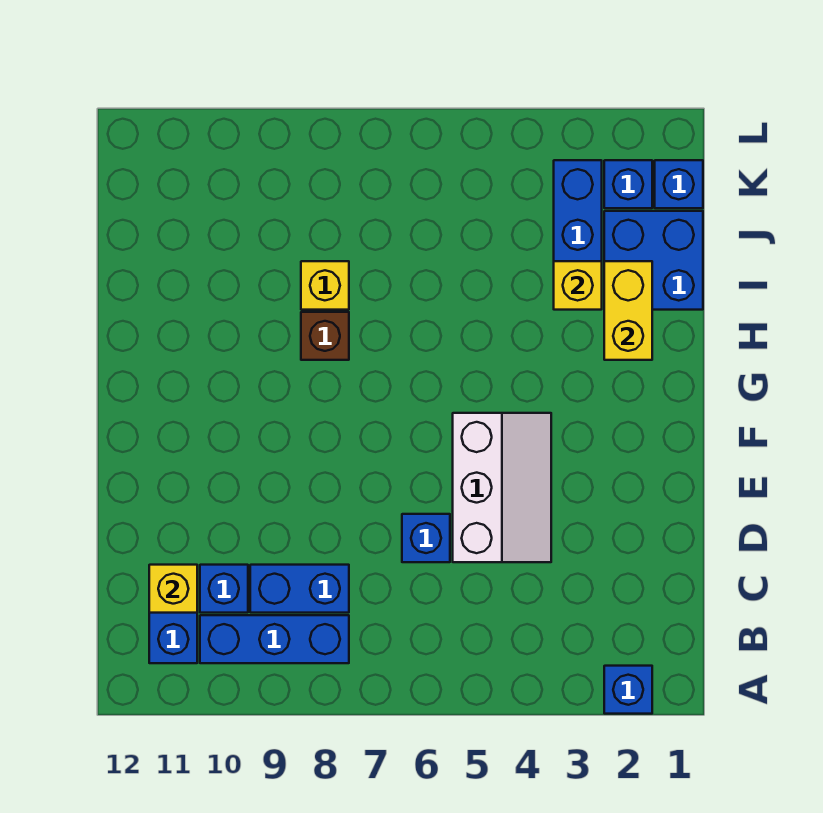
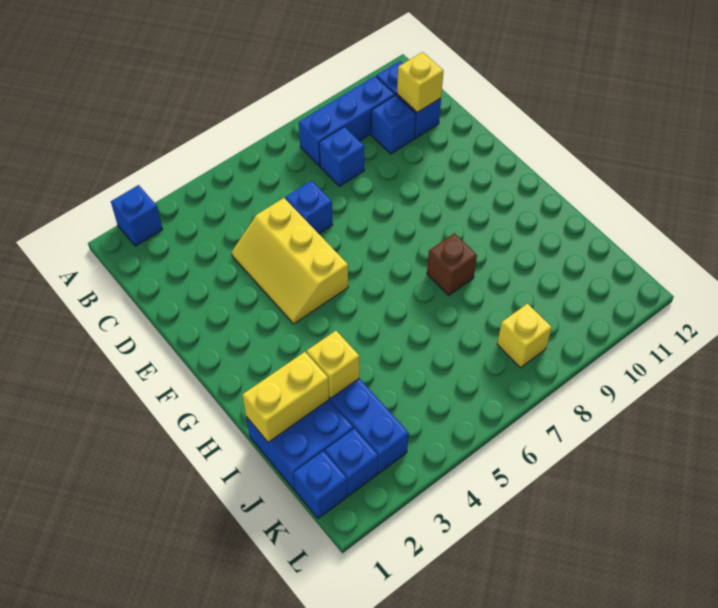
blue 1x2 brick [250,565,349,613] -> blue 1x1 brick [319,127,364,186]
white 2x3 slope [453,413,551,562] -> yellow 2x3 slope [232,198,348,324]
yellow 1x2 brick [604,261,652,360] -> yellow 1x2 brick turned to [242,352,329,442]
yellow 1x1 brick [301,261,349,310] -> yellow 1x1 brick moved to [497,304,552,368]

